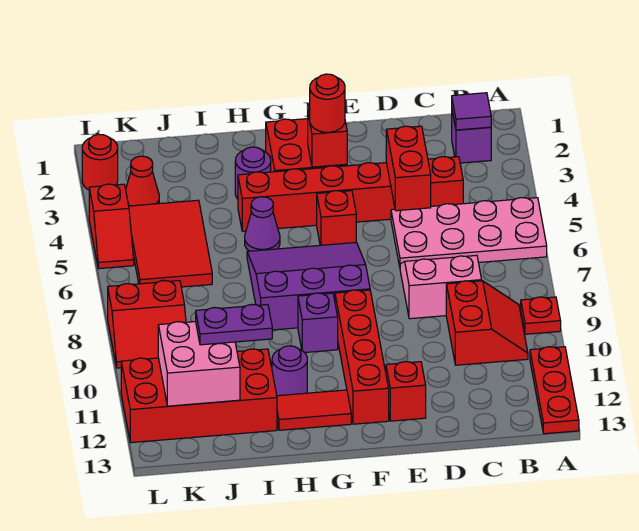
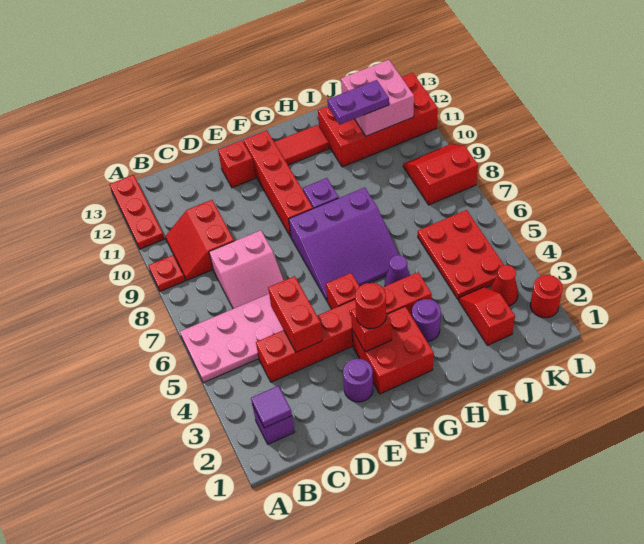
purple 1x1 round brick [272,346,307,396] -> purple 1x1 round brick moved to [343,359,373,402]
red 2x3 tile [129,200,212,287] -> red 2x3 plate [418,210,504,300]
red 1x2 slope [89,184,134,269] -> red 1x2 slope moved to [459,287,515,345]

